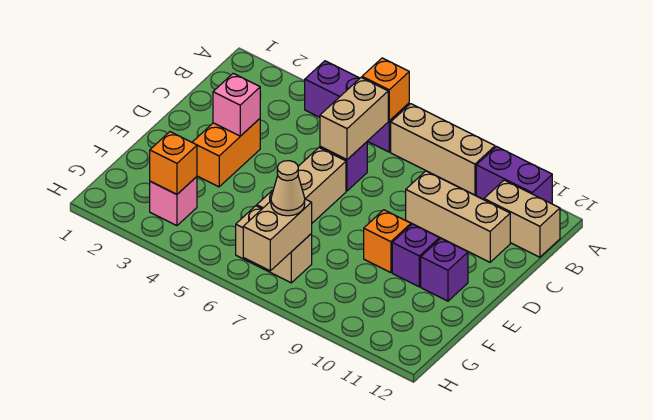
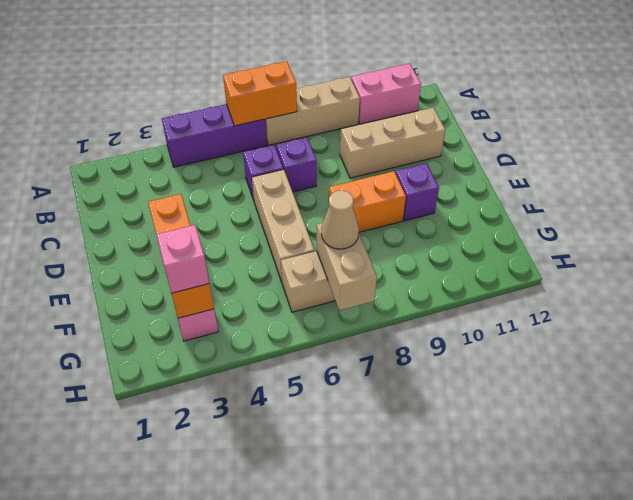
orange 1x1 brick [362,58,409,121] -> orange 1x2 brick [223,61,297,126]
purple 1x2 brick [476,147,552,204] -> pink 1x2 brick [351,64,421,124]
tan 1x2 brick [320,78,388,160] -> none
tan 1x2 brick [484,180,560,257] -> none
pink 1x1 brick [213,73,260,136] -> pink 1x1 brick moved to [156,225,209,293]
orange 1x1 brick [364,210,411,273] -> orange 1x2 brick [329,171,406,232]
purple 1x1 brick [421,238,468,301] -> purple 1x1 brick moved to [276,137,317,192]

